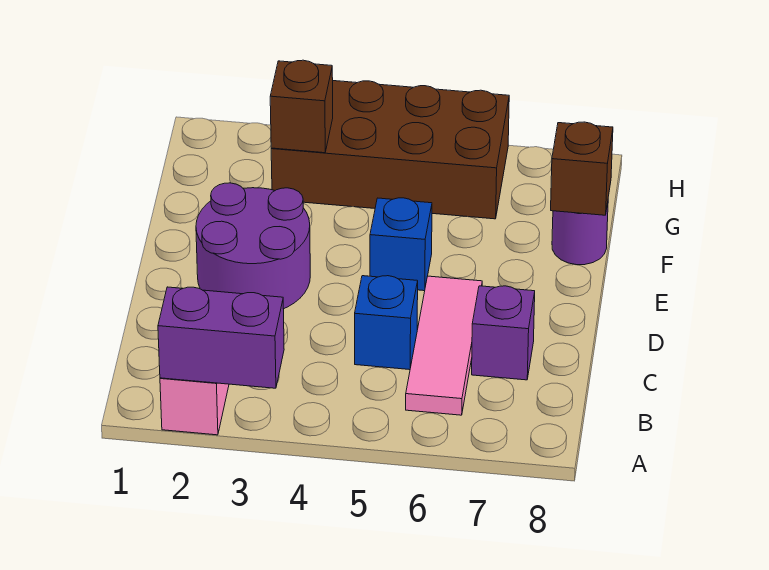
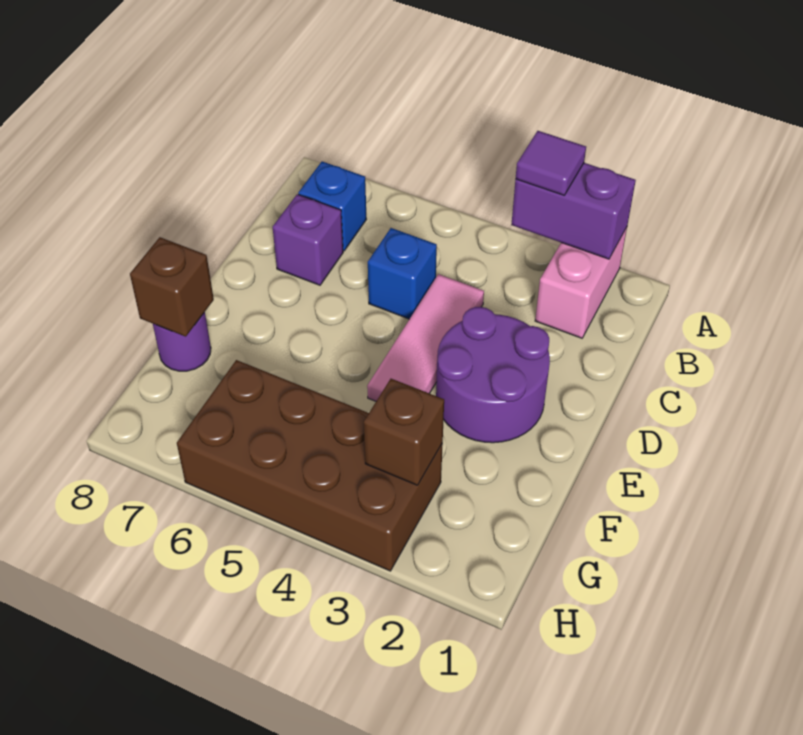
none -> purple 1x1 tile [516,131,586,195]
pink 1x3 tile [406,276,482,415] -> pink 1x3 tile moved to [367,274,484,401]
blue 1x1 brick [370,198,432,291] -> blue 1x1 brick moved to [298,162,366,251]

